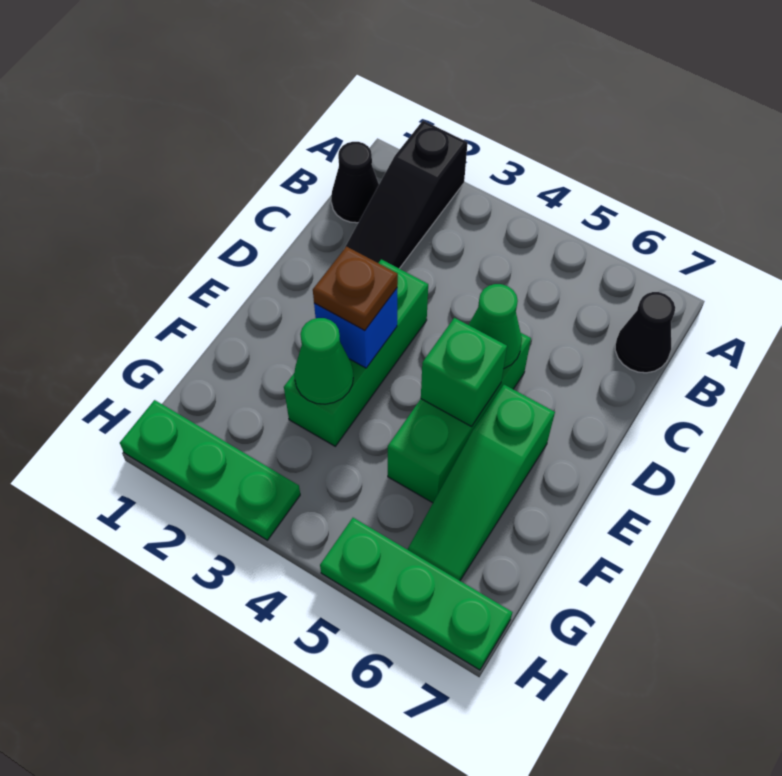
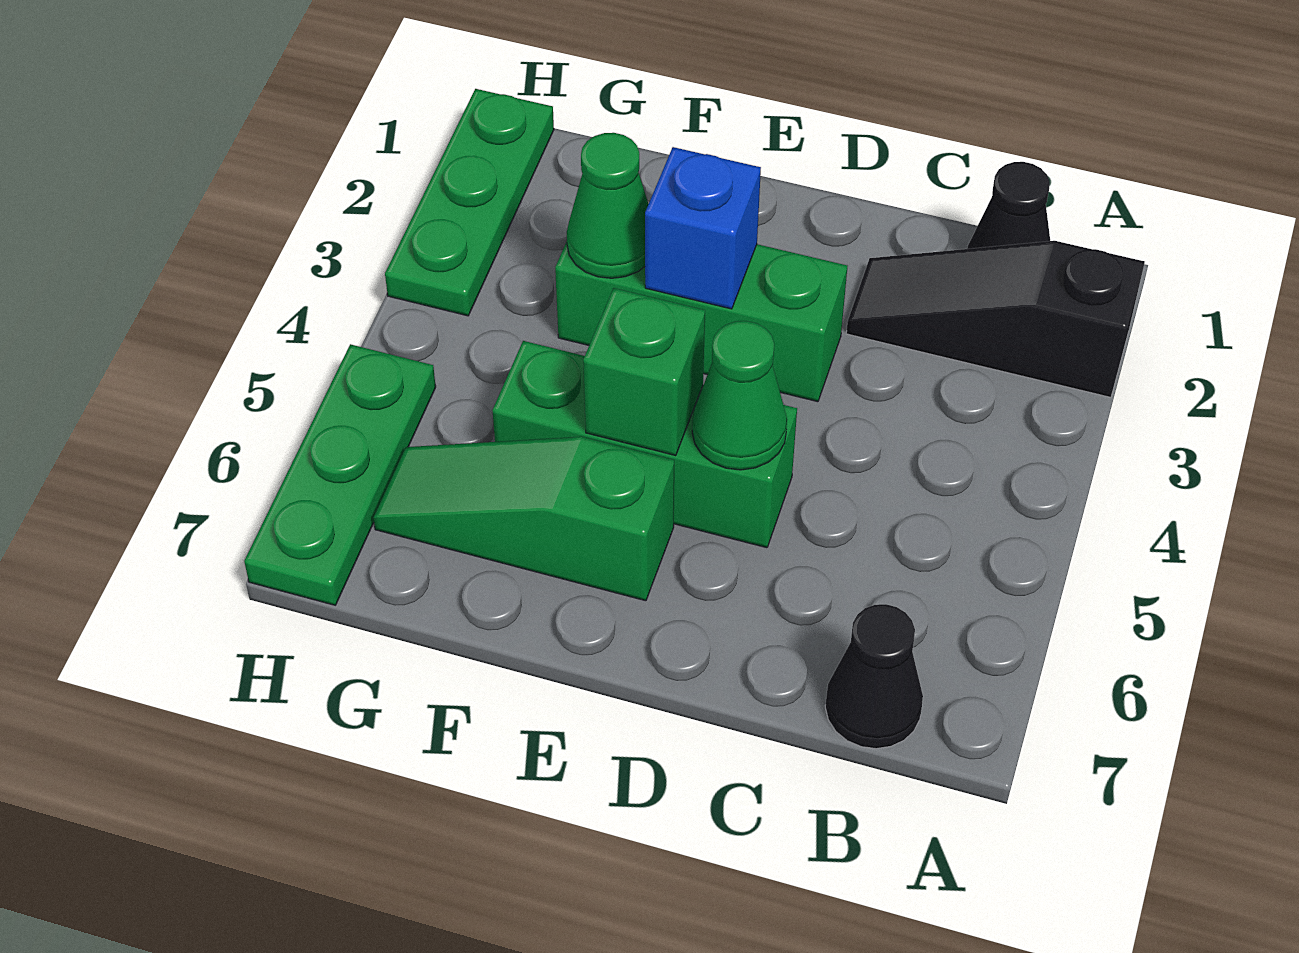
brown 1x1 plate [313,247,398,331] -> none

